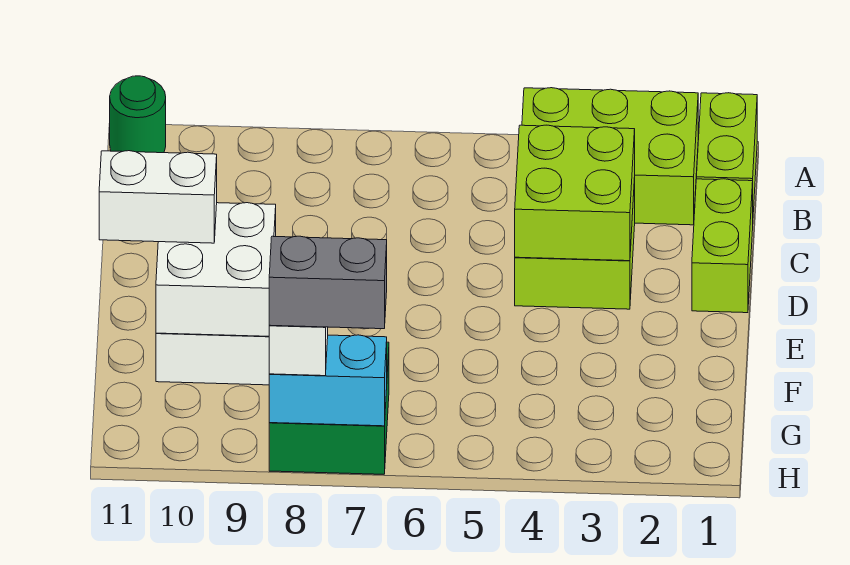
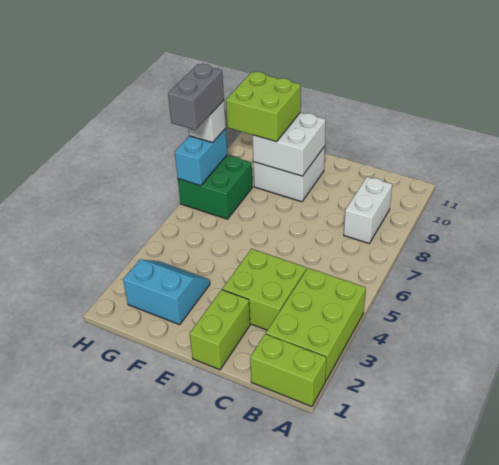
green 1x1 round brick [110,76,166,153] -> none
lime 1x2 brick [692,179,753,313] -> lime 1x2 brick turned to [190,290,250,370]
lime 2x2 brick [515,125,635,261] -> lime 2x2 brick moved to [226,72,301,142]
white 1x2 brick [99,151,217,243] -> white 1x2 brick moved to [344,177,392,243]
none -> cyan 2x2 slope [123,259,210,325]

